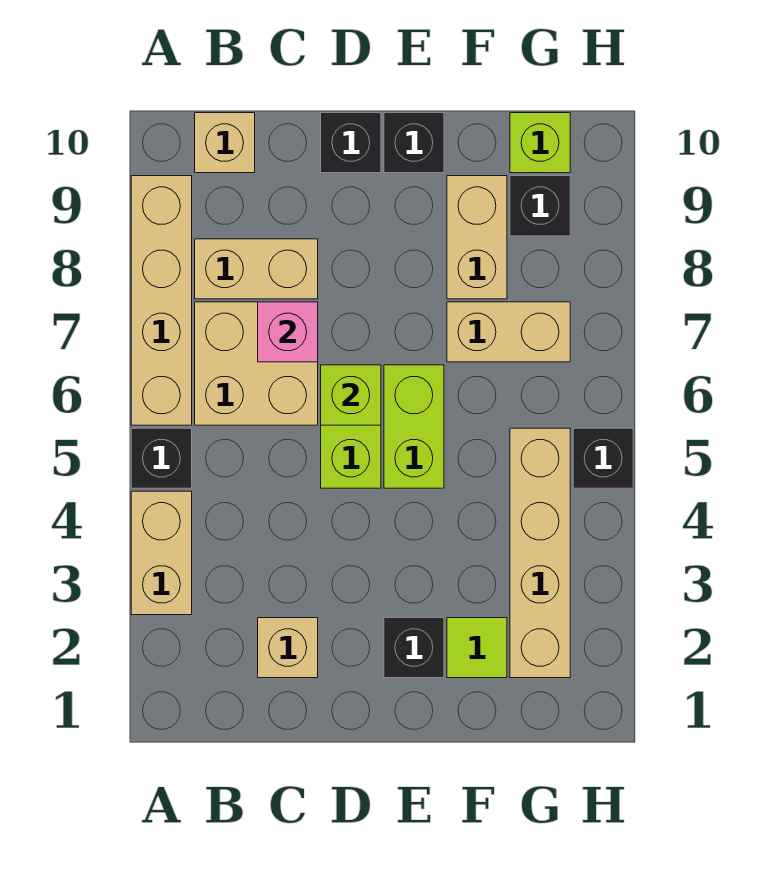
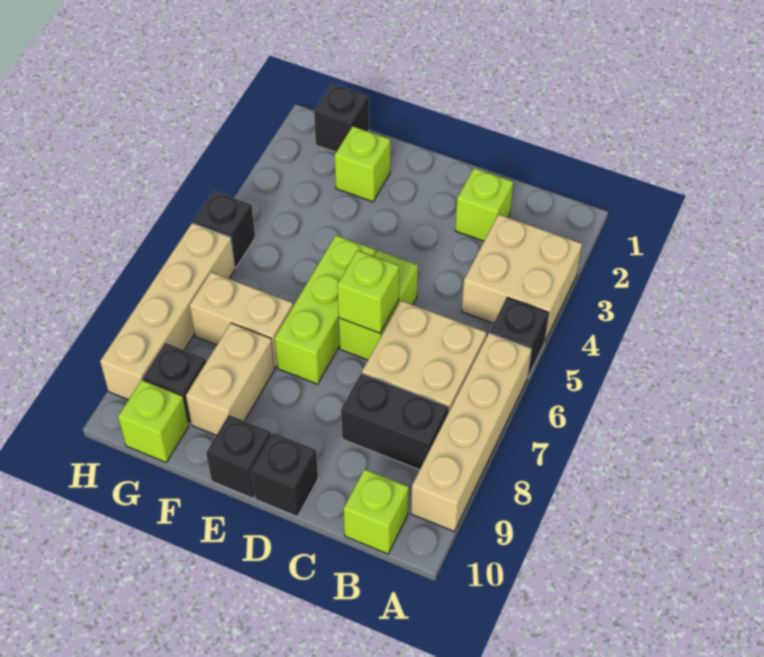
tan 1x2 brick [131,491,192,615] -> tan 2x2 brick [462,214,582,342]
tan 1x2 brick [195,239,318,299] -> black 1x2 brick [341,373,449,470]
tan 1x1 brick [195,113,255,173] -> lime 1x1 brick [344,469,409,554]
tan 1x1 brick [258,618,318,678] -> lime 1x1 brick [455,168,513,241]
pink 1x1 brick [258,302,318,362] -> none
black 1x1 brick [384,618,444,678] -> black 1x1 brick moved to [314,84,369,152]
lime 1x2 brick [384,365,444,488] -> lime 1x3 brick [275,235,376,384]
lime 1x1 tile [447,618,507,678] -> lime 1x1 brick [335,126,390,202]
tan 1x4 brick [510,428,570,678] -> tan 1x4 brick moved to [100,223,235,400]

